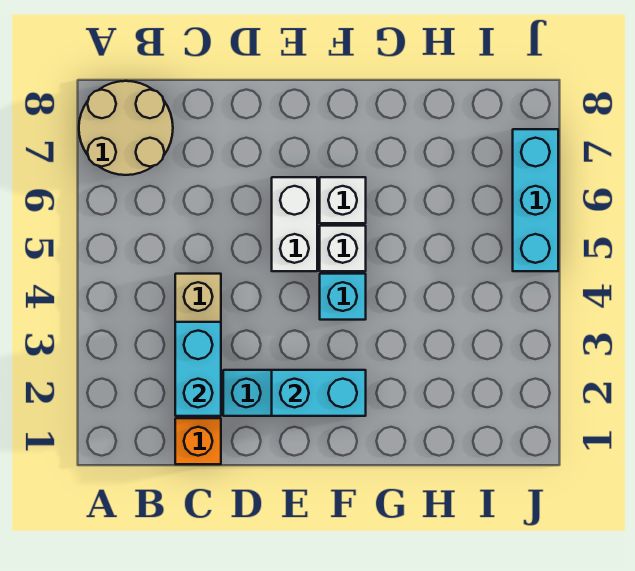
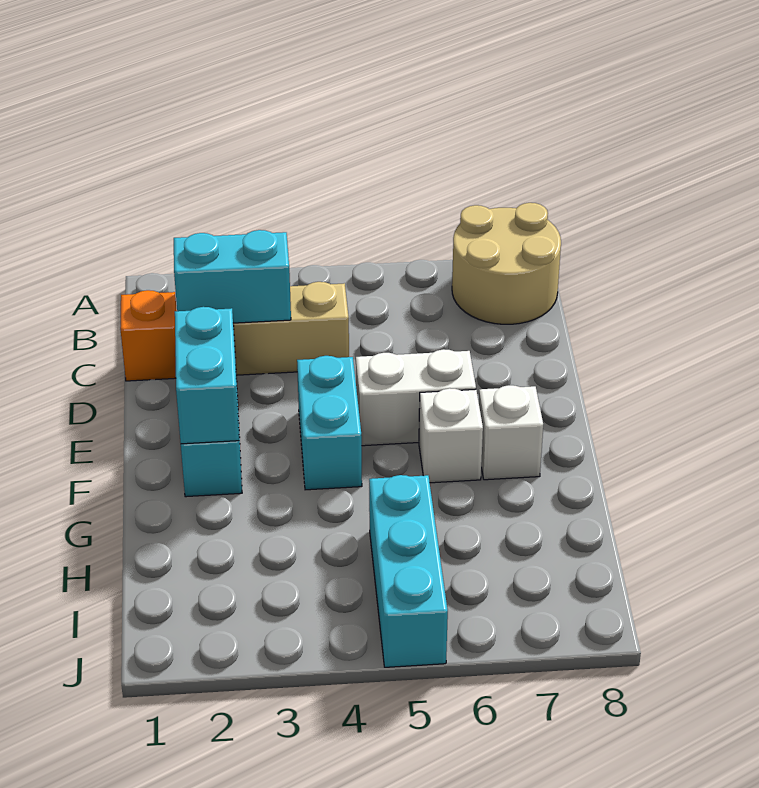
cyan 1x1 brick [320,274,366,320] -> cyan 1x2 brick [297,356,362,490]
white 1x1 brick [320,226,366,271] -> white 1x1 brick moved to [479,385,543,480]
cyan 1x3 brick [513,129,558,271] -> cyan 1x3 brick turned to [369,475,448,667]

